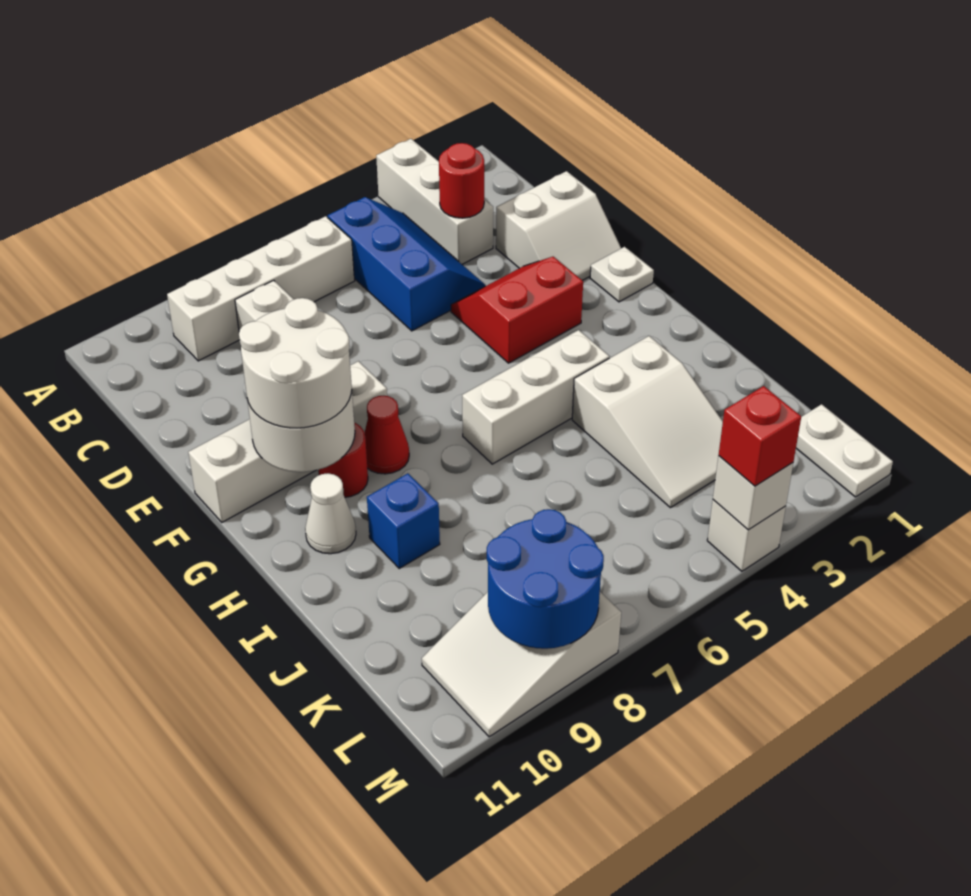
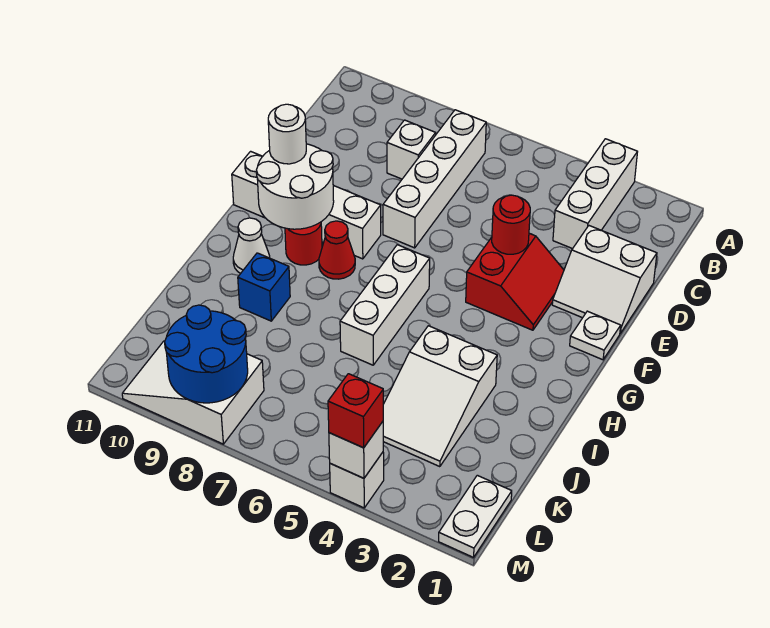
blue 2x3 slope [328,197,485,331] -> none
white 1x4 brick [167,216,354,361] -> white 1x4 brick turned to [383,110,486,248]
red 1x1 round brick [439,143,484,218] -> red 1x1 round brick moved to [492,195,530,254]
red 2x2 slope [451,257,583,363] -> red 2x2 slope turned to [466,233,564,330]
white 2x2 round brick [239,298,352,428] -> white 1x1 round brick [268,104,306,164]
white 1x3 brick [462,330,610,464] -> white 1x3 brick turned to [340,245,430,365]

